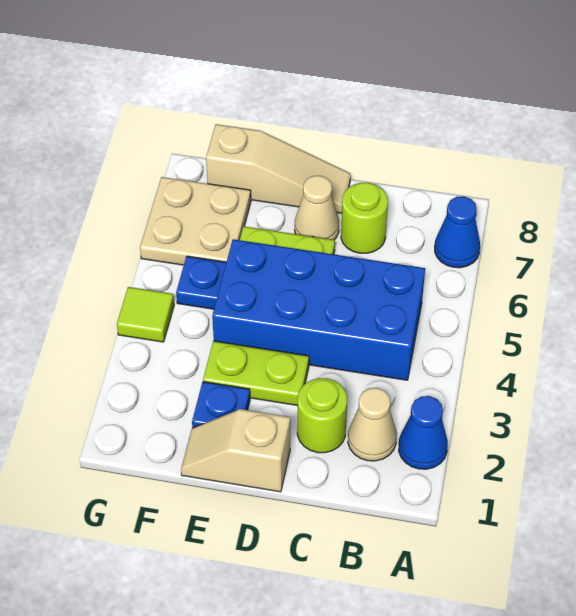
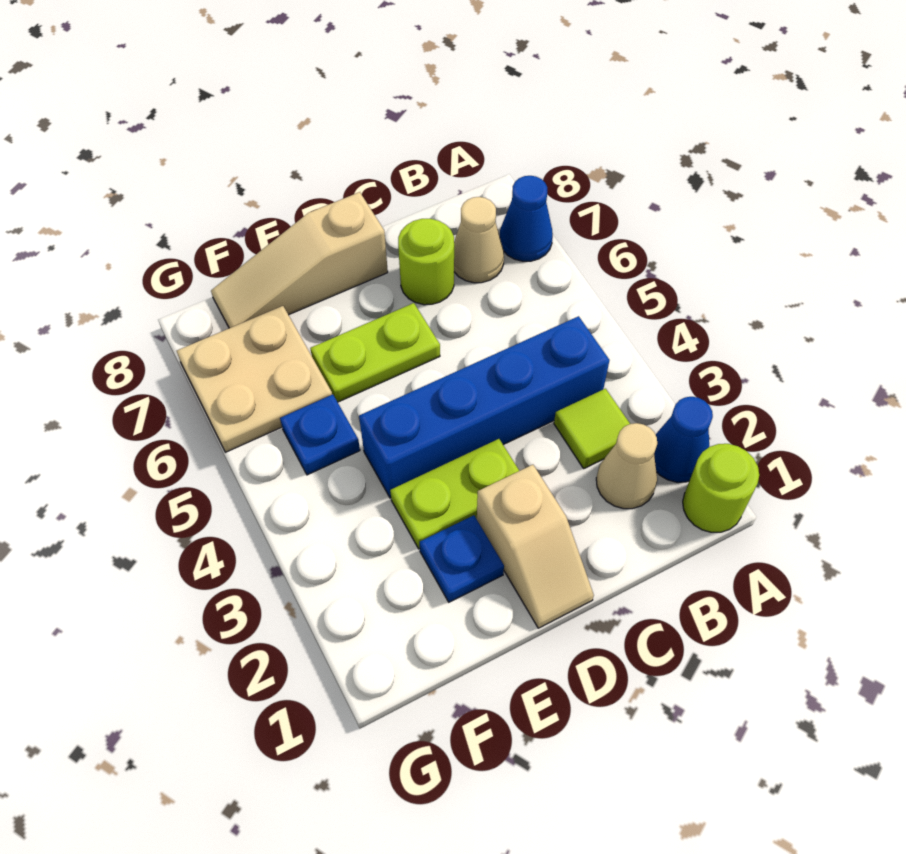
blue 2x4 brick [212,239,425,380] -> blue 1x4 brick [359,316,610,498]
lime 1x1 round brick [297,378,347,453] -> lime 1x1 round brick moved to [683,444,759,532]
tan 1x2 slope [181,409,290,492] -> tan 1x2 slope turned to [477,465,594,628]
tan 1x1 cone [295,176,339,240] -> tan 1x1 cone moved to [454,197,504,283]
tan 1x3 slope [206,124,351,213] -> tan 1x3 slope turned to [211,192,388,328]
lime 1x1 tile [117,287,174,342] -> lime 1x1 tile moved to [554,389,630,468]

